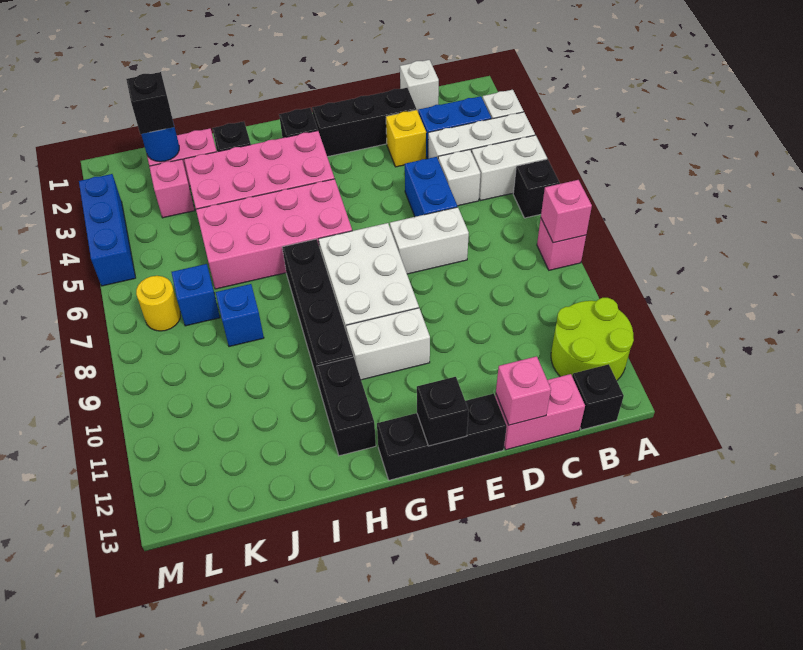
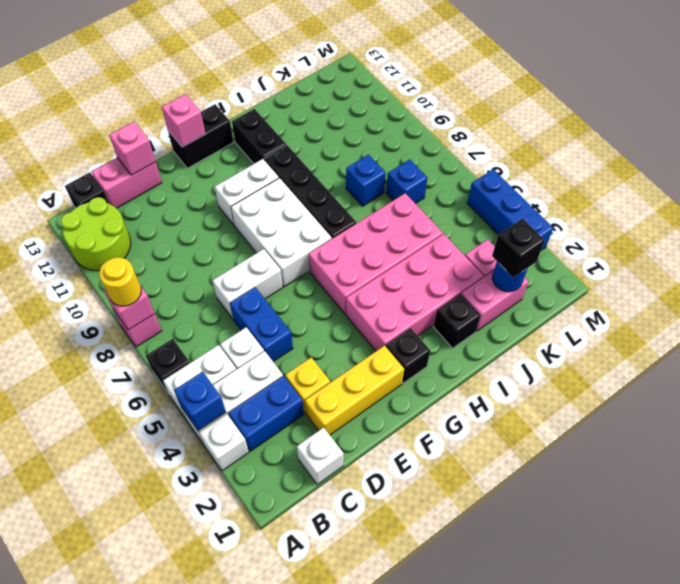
none -> blue 1x1 brick [174,372,226,431]
black 1x3 brick [312,88,416,157] -> yellow 1x3 brick [305,346,404,435]
black 1x3 brick [377,393,507,480] -> black 1x2 brick [168,104,233,168]
black 1x1 brick [417,377,469,446] -> pink 1x1 brick [162,94,205,147]
yellow 1x1 round brick [136,276,180,331] -> yellow 1x1 round brick moved to [99,257,141,306]

